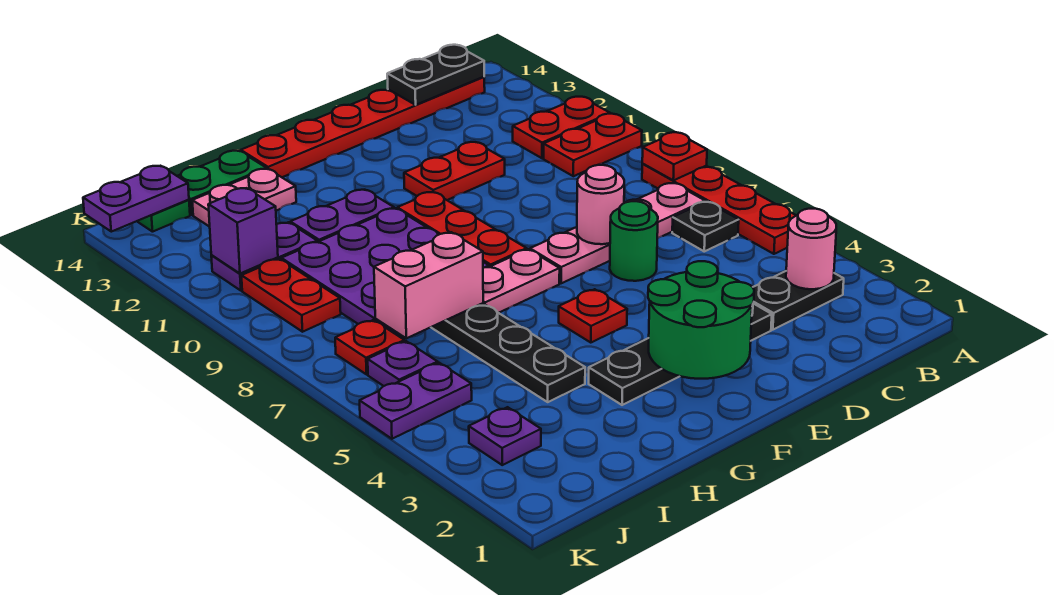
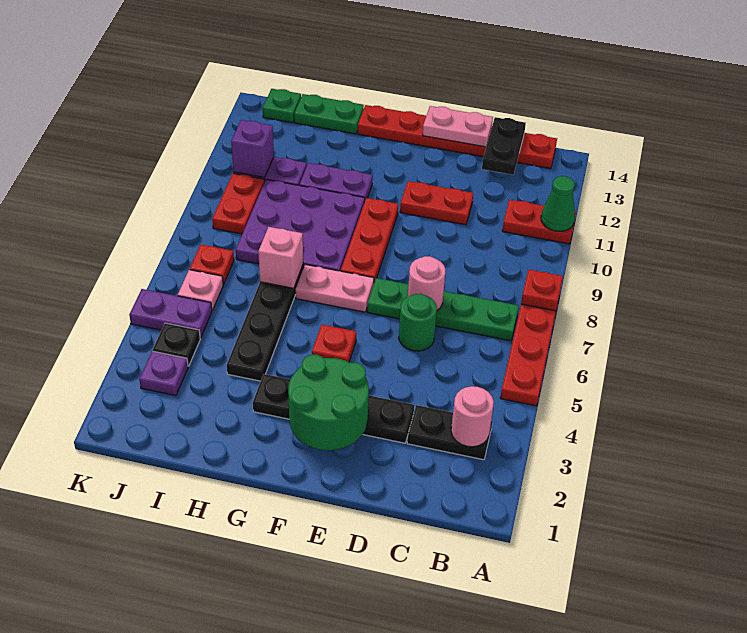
red 1x2 plate [544,114,642,176] -> none
none -> green 1x1 cone [541,176,575,231]
black 1x1 plate [672,202,739,251] -> black 1x1 plate moved to [153,323,200,366]
pink 1x4 plate [530,183,705,283] -> green 1x4 plate [367,278,519,341]
black 1x2 plate [387,45,484,105] -> black 1x2 plate turned to [482,117,526,175]
pink 1x2 brick [374,232,483,338] -> pink 1x1 brick [258,227,303,288]
pink 1x2 plate [192,169,296,227] -> pink 1x2 plate moved to [423,106,493,147]
purple 1x1 plate [368,341,438,386] -> pink 1x1 plate [178,270,223,311]
purple 1x2 plate [83,166,189,232] -> none

